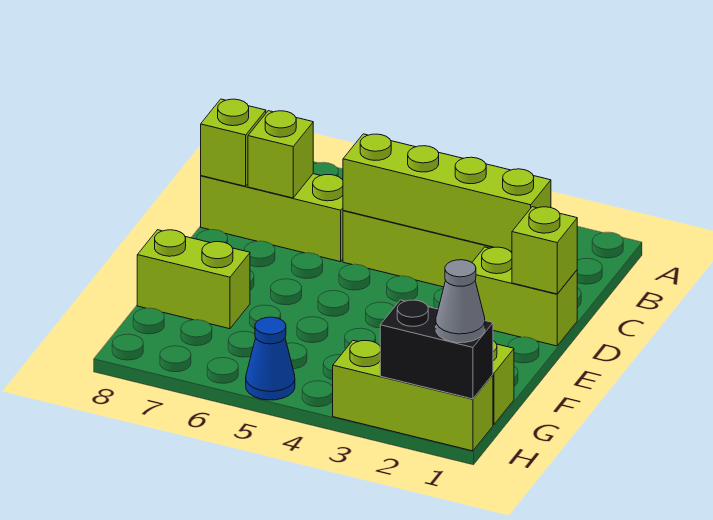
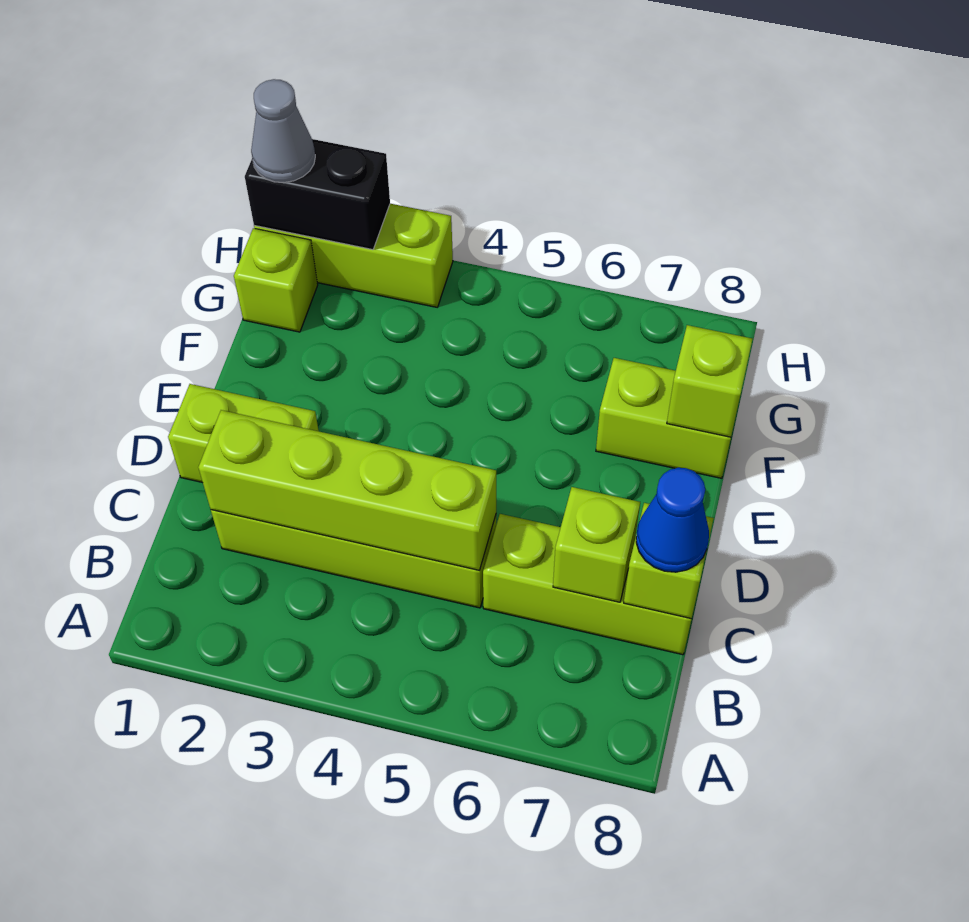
lime 1x1 brick [512,207,577,294] -> lime 1x1 brick moved to [667,325,752,437]
blue 1x1 cone [246,317,295,400] -> blue 1x1 cone moved to [636,468,709,572]

